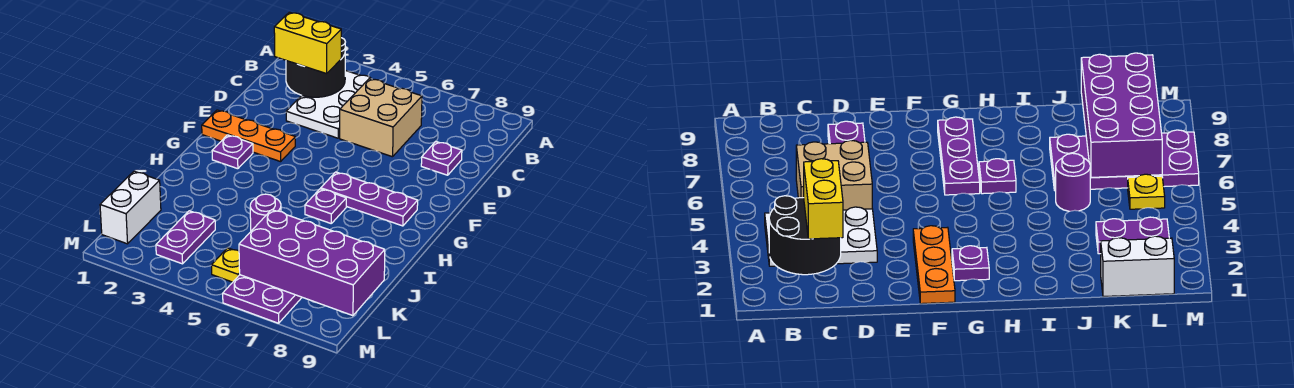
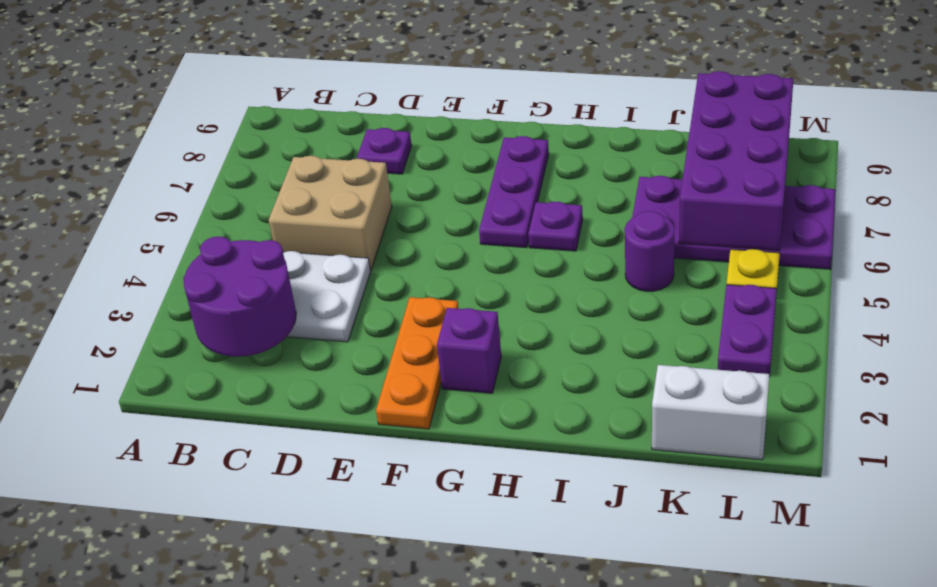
black 2x2 round brick [286,38,345,97] -> purple 2x2 round brick [184,236,296,357]
yellow 1x2 brick [274,12,341,74] -> none
purple 1x1 plate [212,135,253,169] -> purple 1x1 brick [437,308,501,393]
purple 1x2 plate [156,211,215,264] -> purple 1x2 plate turned to [718,285,777,377]

